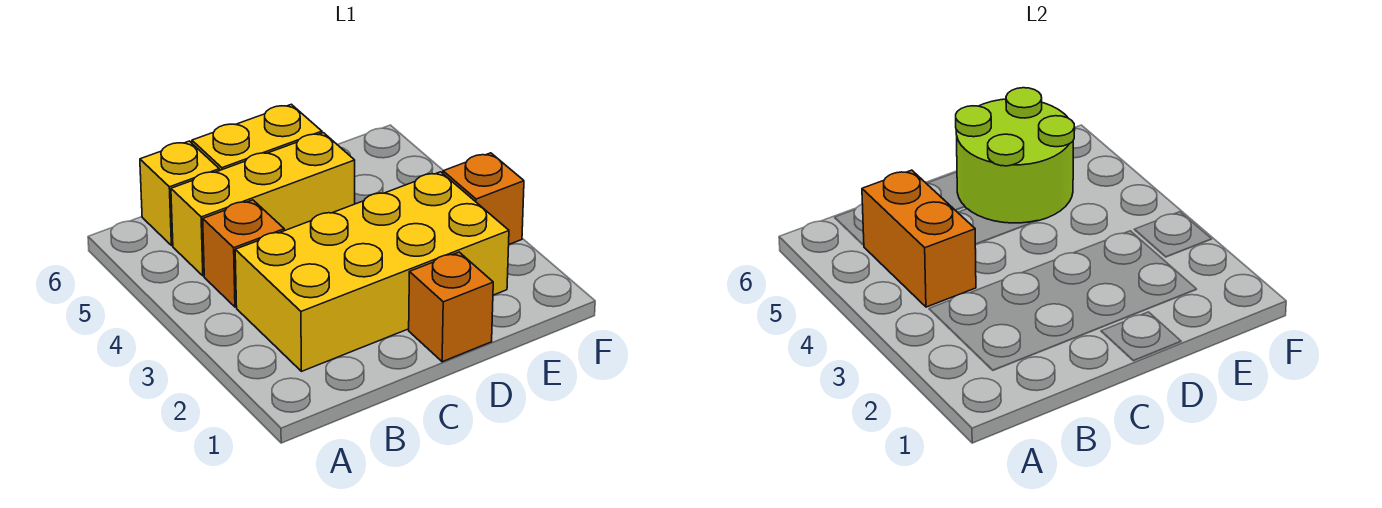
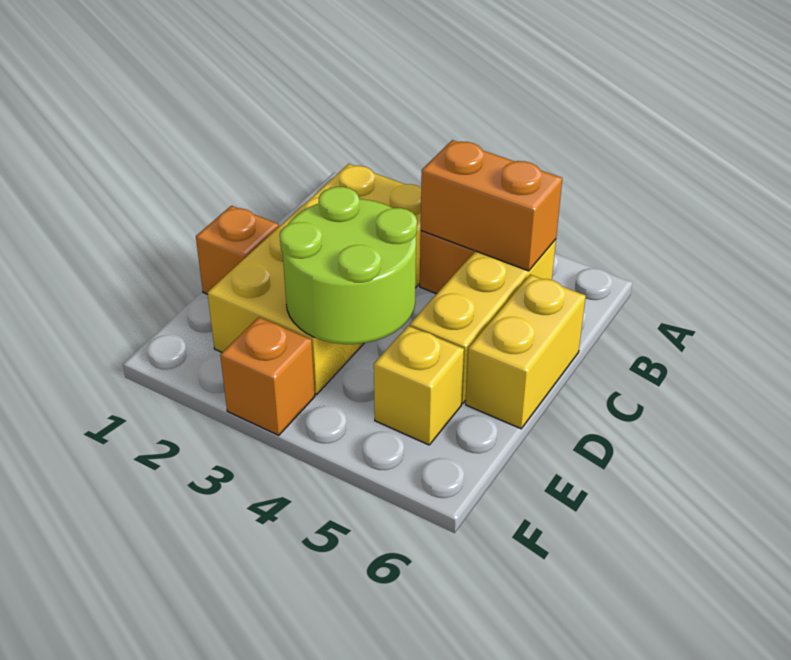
yellow 1x1 brick [140,141,219,246] -> yellow 1x1 brick moved to [374,326,464,445]
lime 2x2 round brick [956,88,1075,223] -> lime 2x2 round brick moved to [280,187,417,344]

